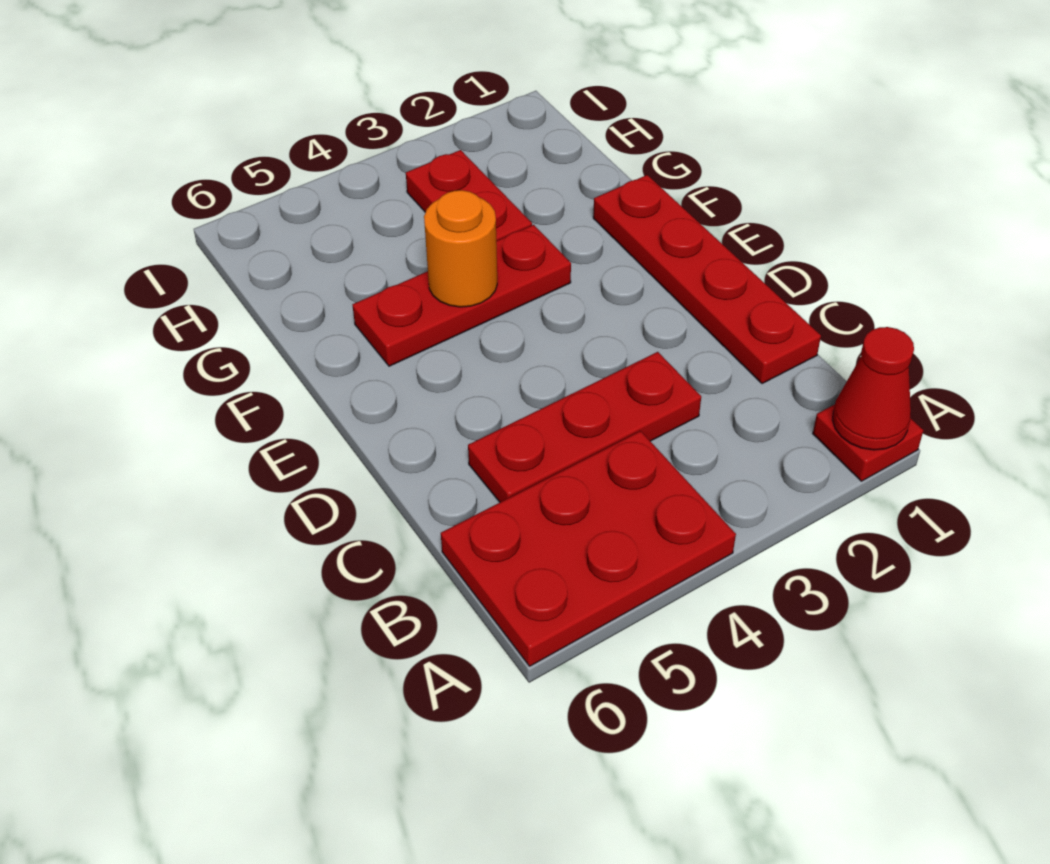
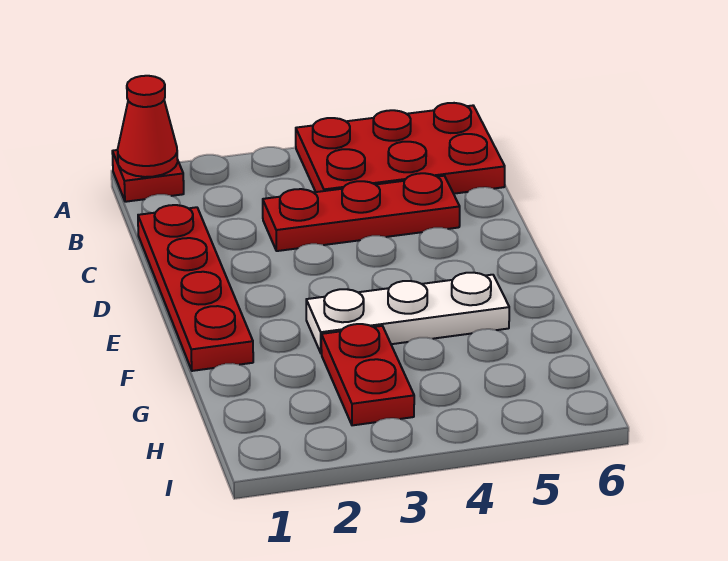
red 1x3 plate [352,225,571,366] -> white 1x3 plate [306,273,509,354]
orange 1x1 round brick [424,190,497,307] -> none

